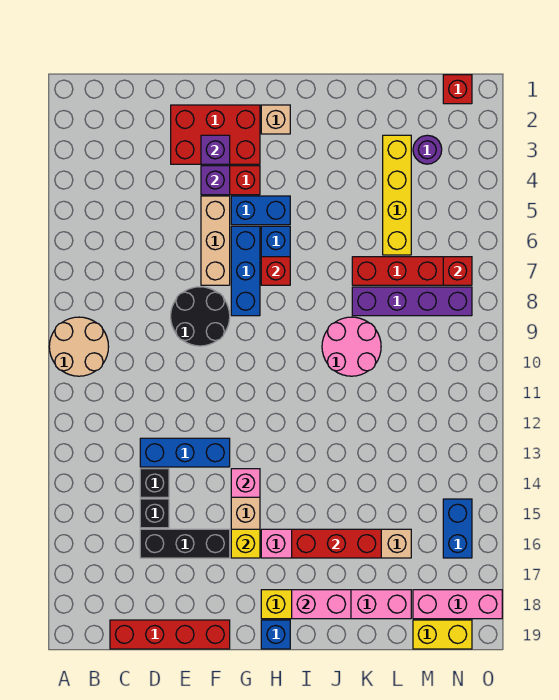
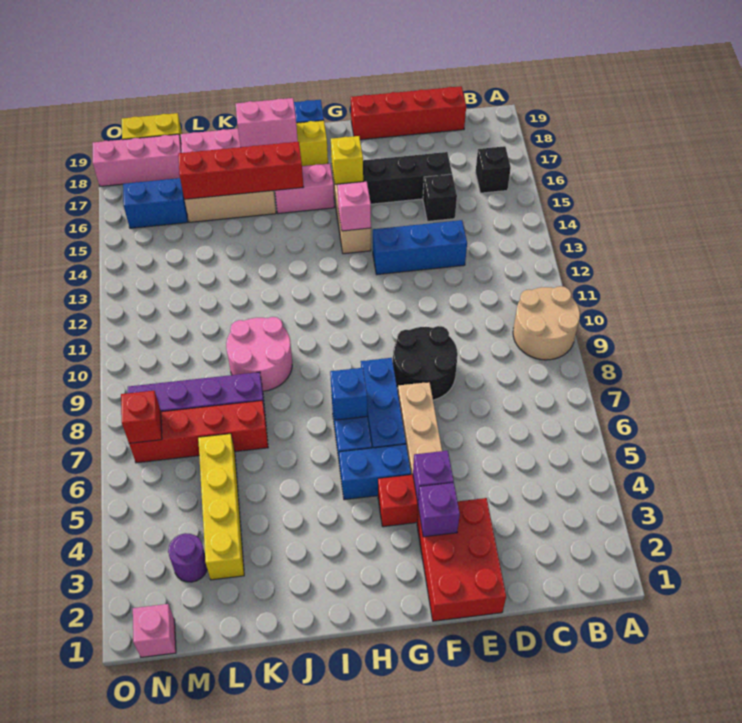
black 1x1 brick [140,469,169,497] -> black 1x1 brick moved to [476,146,511,193]
red 2x3 brick [171,105,260,164] -> red 2x3 brick turned to [417,498,506,621]
tan 1x1 brick [261,105,290,134] -> none
red 1x1 brick [261,257,290,285] -> blue 1x1 brick [330,368,367,420]
red 1x3 brick [292,529,381,558] -> red 1x4 brick [178,142,304,199]
red 1x1 brick [443,75,472,104] -> pink 1x1 brick [133,604,176,657]
blue 1x2 brick [443,499,472,558] -> blue 1x2 brick turned to [123,178,188,228]

